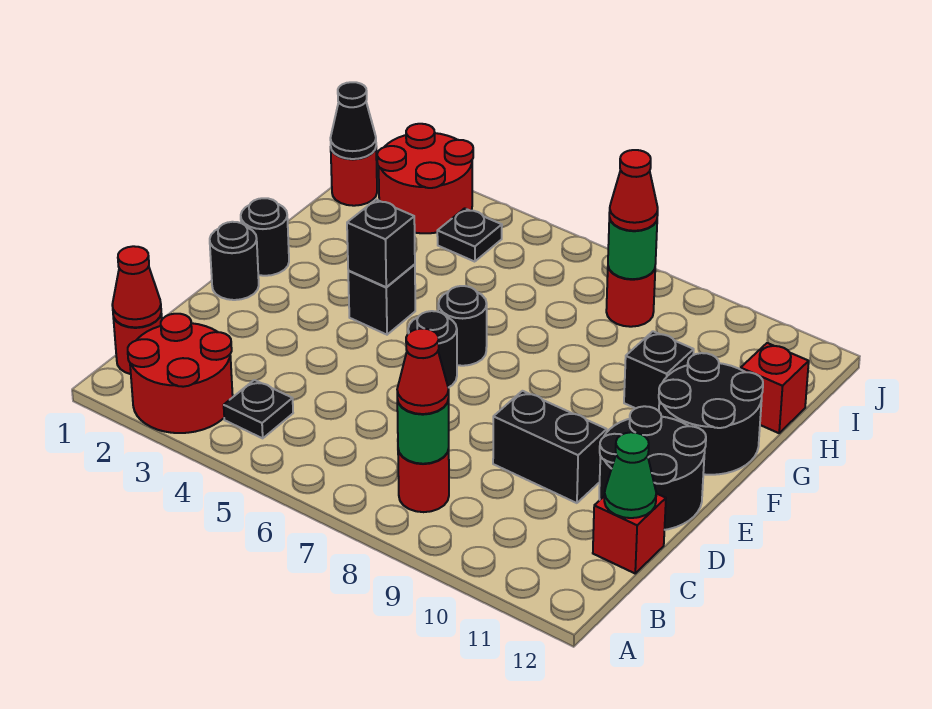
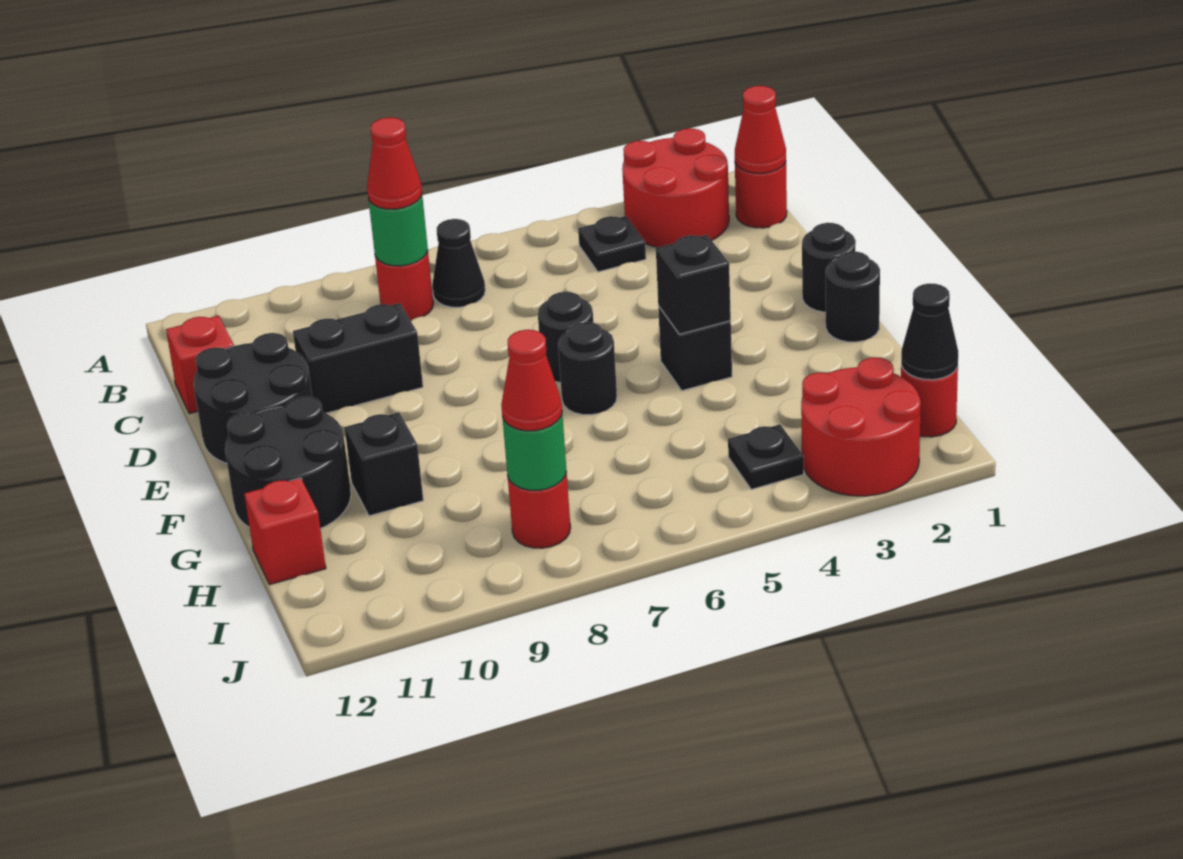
none -> black 1x1 cone [432,219,485,307]
green 1x1 cone [604,432,656,518] -> none

